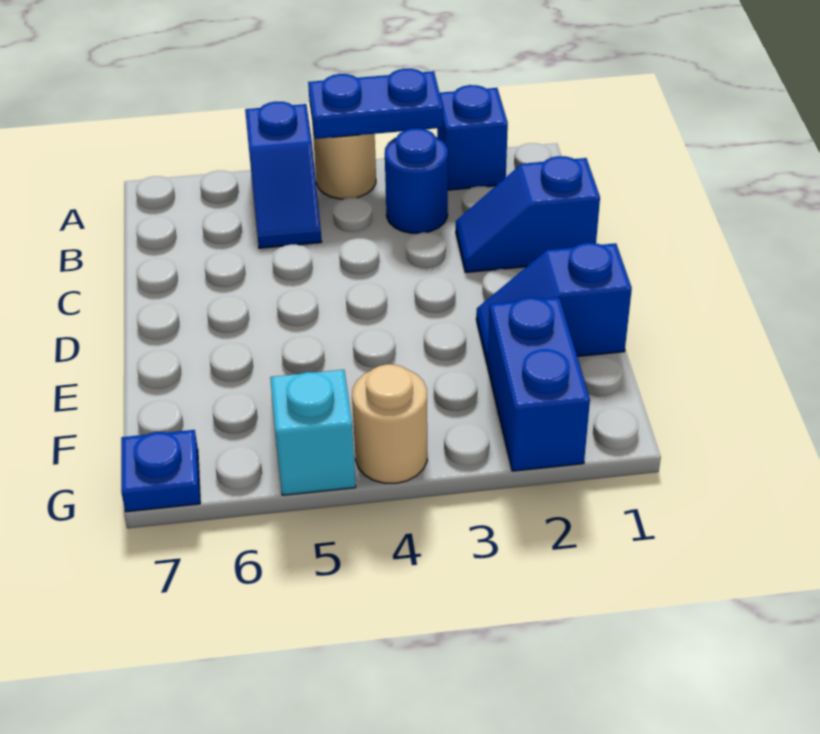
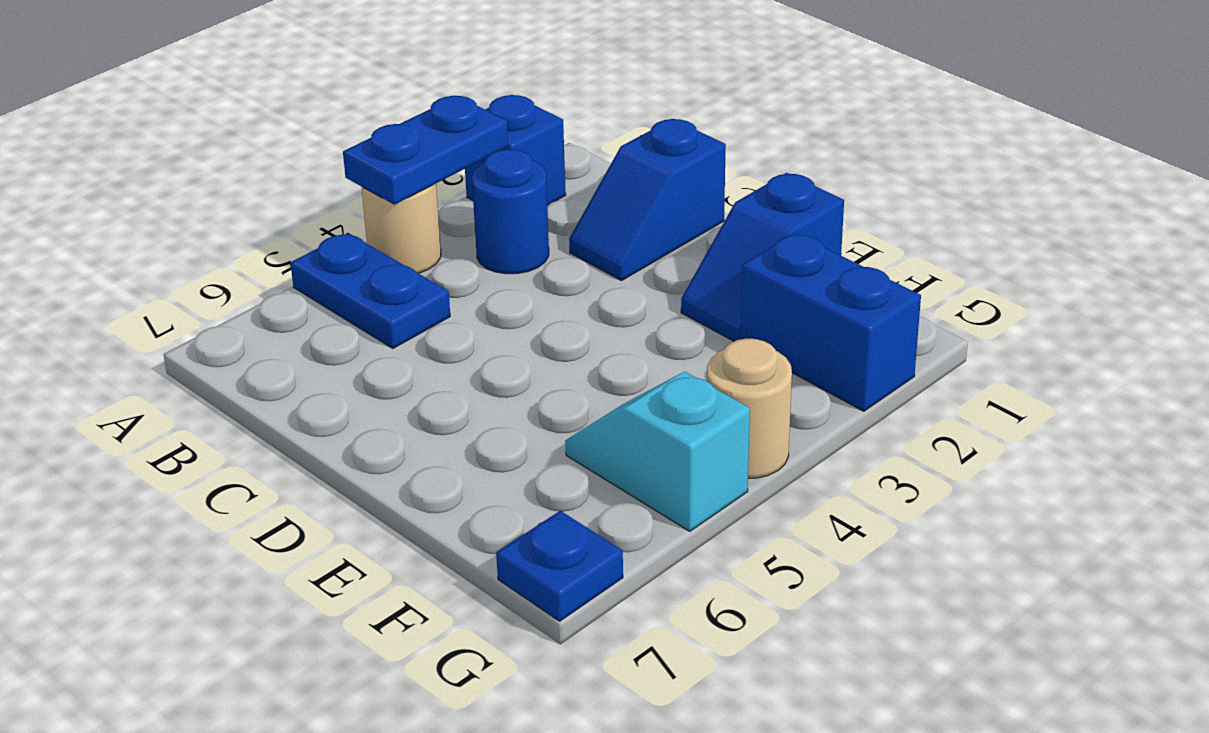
blue 1x2 slope [245,102,322,248] -> blue 1x2 plate [291,233,450,349]

